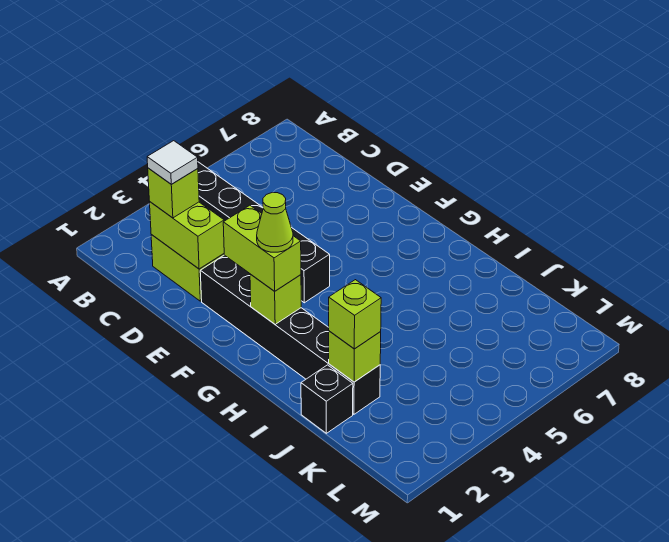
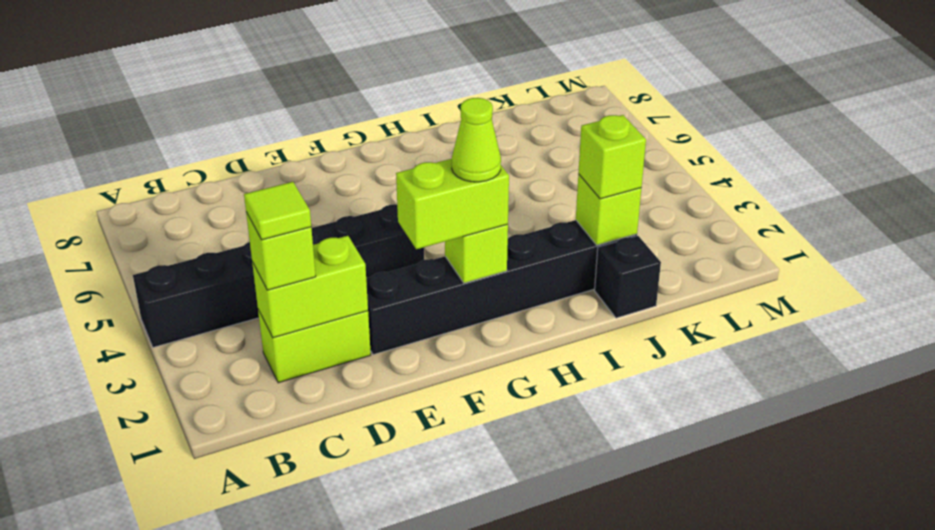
white 1x1 tile [147,141,198,184] -> lime 1x1 tile [244,182,311,240]

